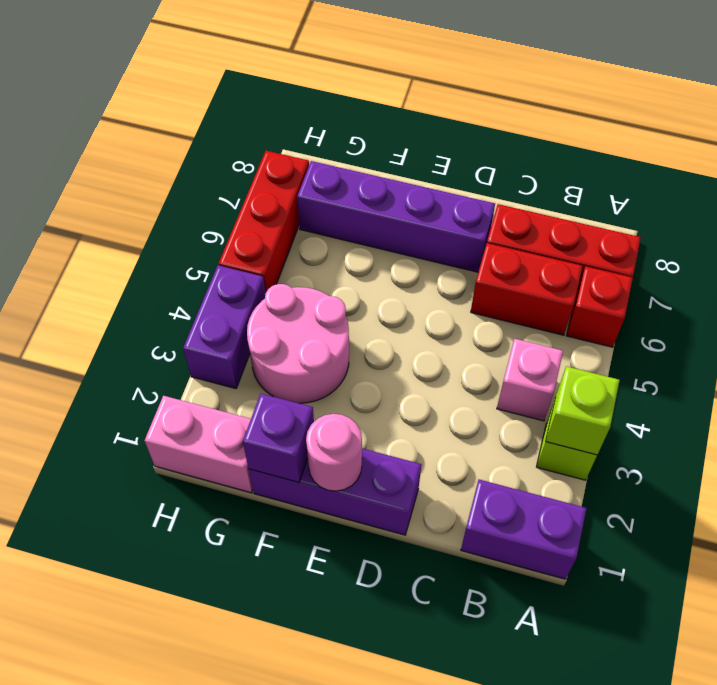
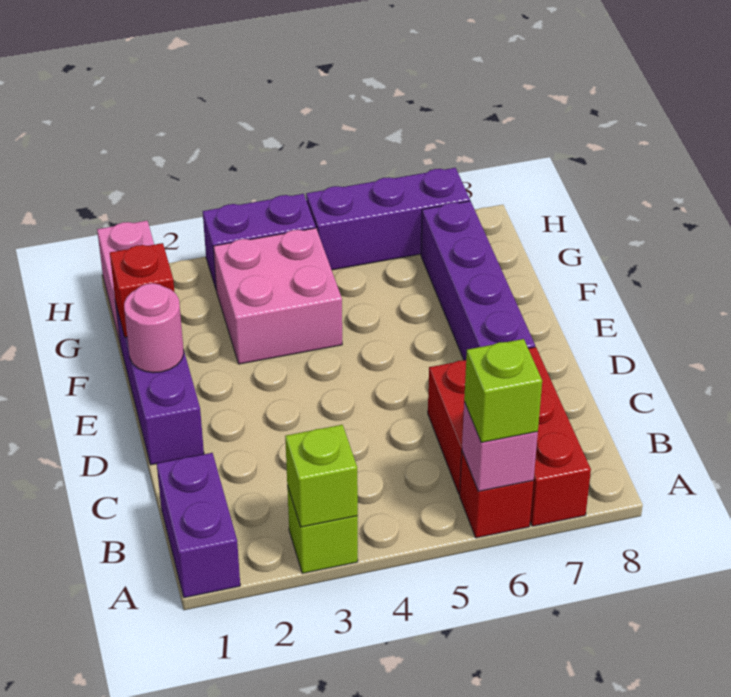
none -> lime 1x1 brick [464,339,542,443]
pink 1x1 brick [497,339,563,421] -> pink 1x1 brick moved to [462,402,538,491]
purple 1x1 brick [243,394,314,482] -> red 1x1 brick [110,243,174,337]
pink 2x2 round brick [247,284,349,403] -> pink 2x2 brick [213,228,342,364]
red 1x3 brick [219,151,309,293] -> purple 1x3 brick [306,168,470,270]

